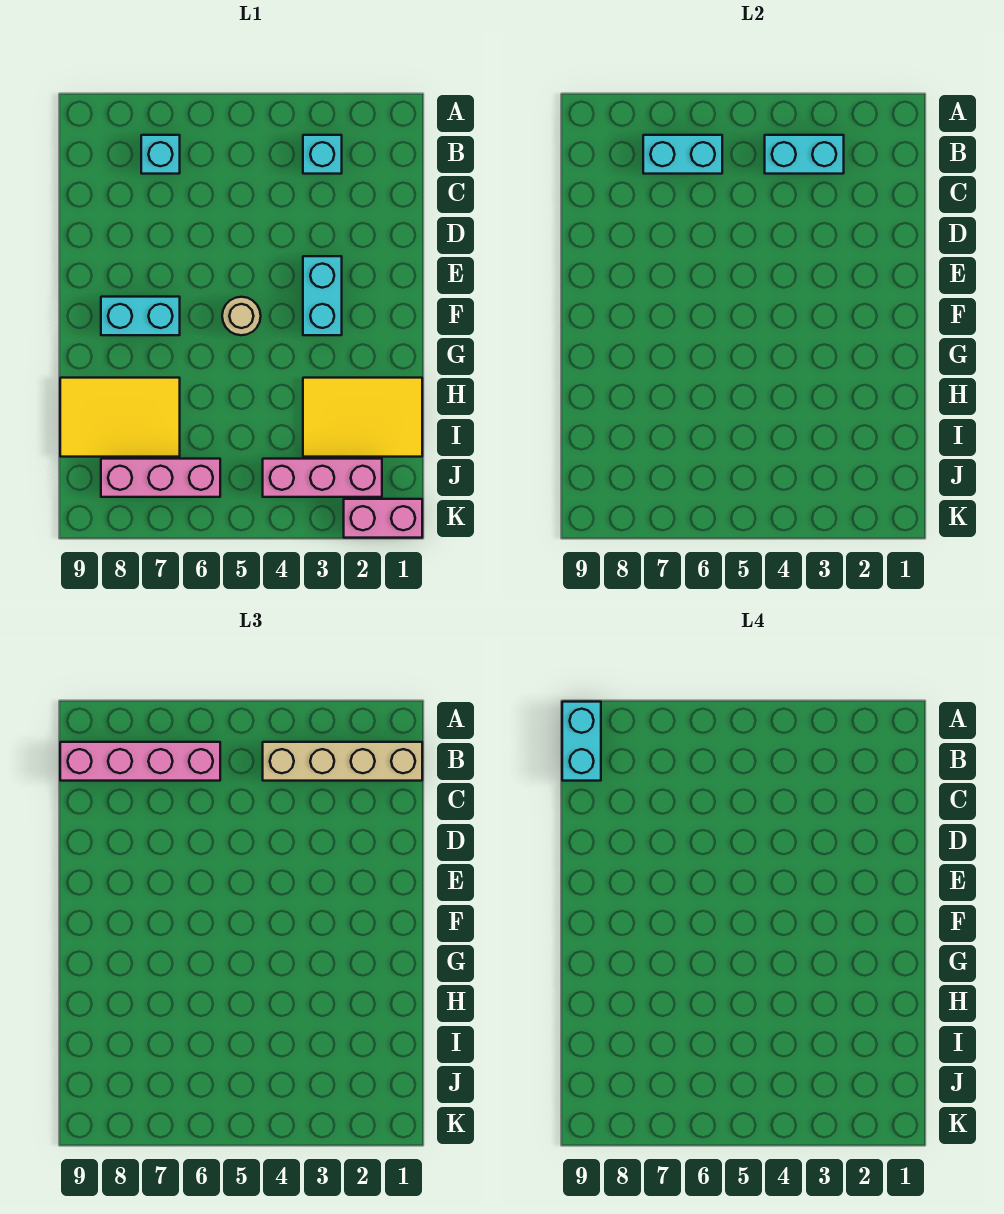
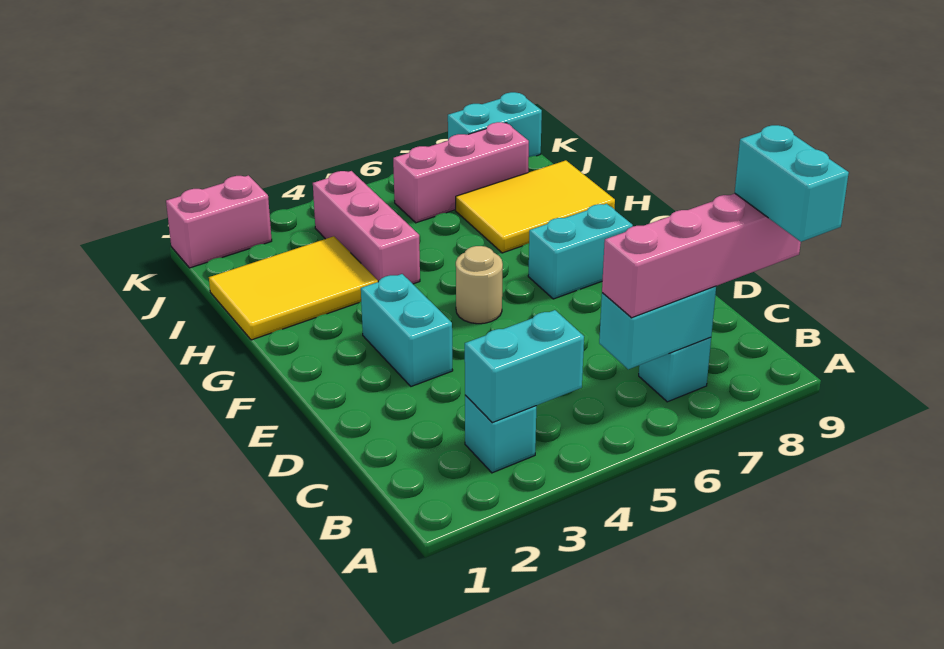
tan 1x4 brick [263,742,422,781] -> none
pink 1x3 brick [263,459,382,497] -> pink 1x3 brick turned to [313,171,420,284]
none -> cyan 1x2 brick [448,92,542,157]

